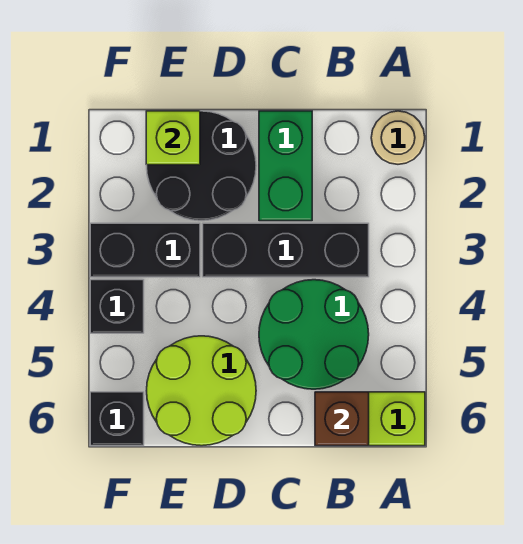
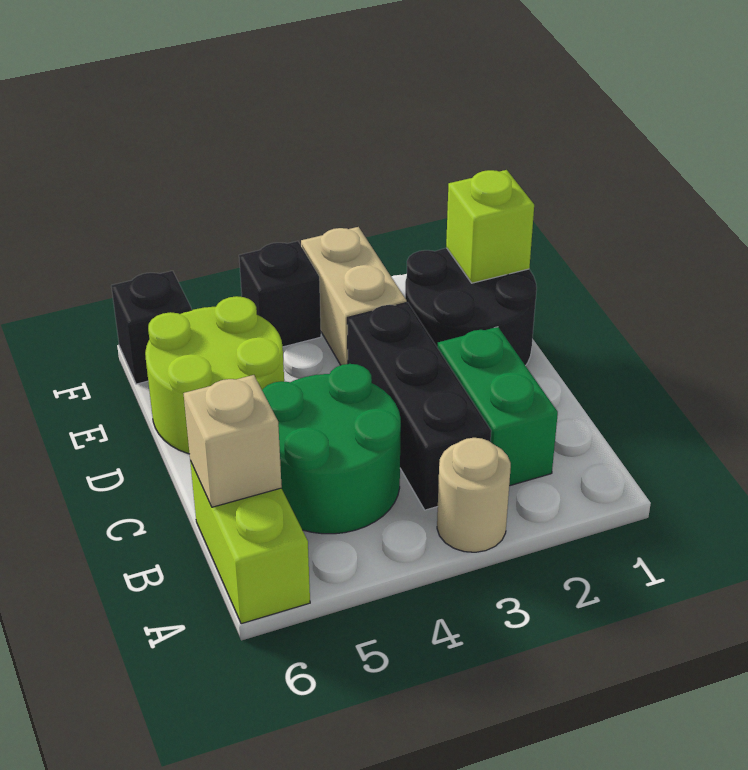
tan 1x1 round brick [371,111,425,164] -> tan 1x1 round brick moved to [437,438,511,552]
brown 1x1 brick [315,392,369,446] -> tan 1x1 brick [184,375,282,507]
green 1x2 brick [259,111,312,221] -> green 1x2 brick turned to [437,327,558,486]
black 1x2 brick [90,223,200,277] -> tan 1x2 brick [301,227,407,365]

